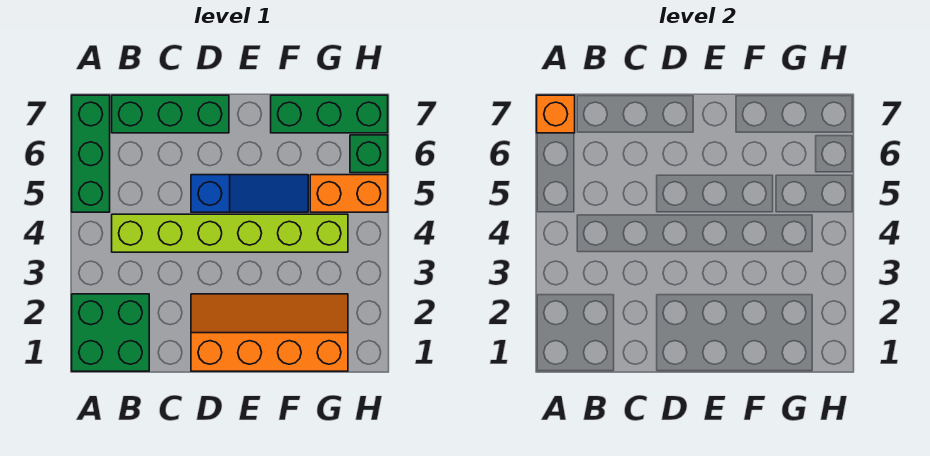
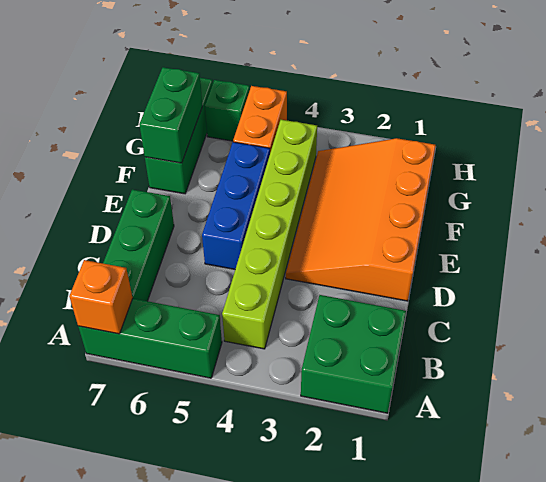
orange 2x4 slope [191,294,348,371] -> orange 3x4 slope [286,138,436,301]
blue 1x3 slope [191,175,308,212] -> blue 1x3 brick [202,142,270,269]
none -> green 1x2 brick [139,67,202,163]

